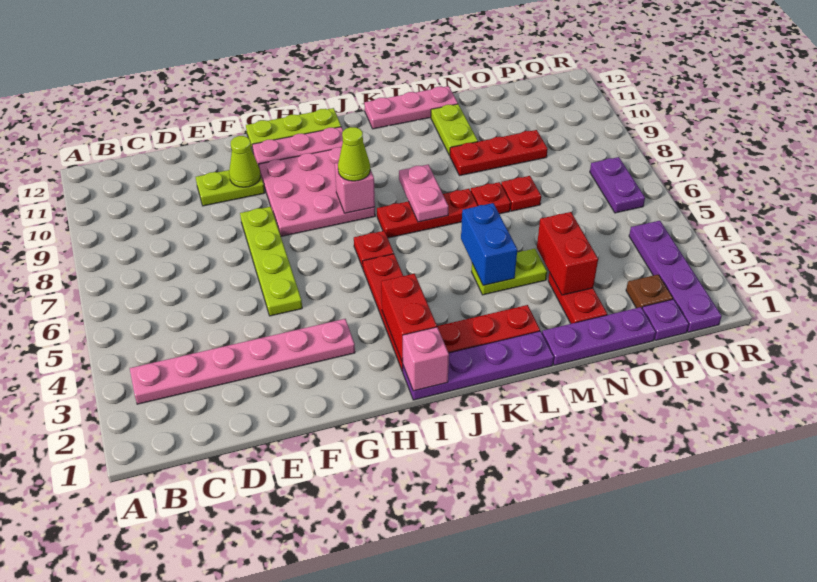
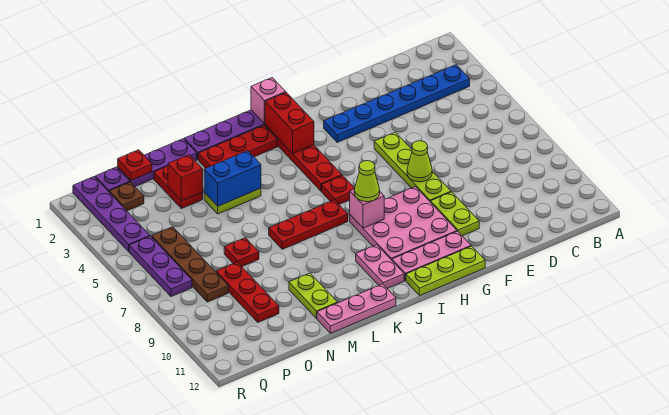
pink 1x6 plate [130,319,355,404] -> blue 1x6 plate [324,65,470,142]
lime 1x2 plate [196,170,265,206] -> lime 1x2 plate turned to [431,192,479,236]
lime 1x1 cone [229,136,261,187] -> lime 1x1 cone moved to [407,141,432,182]
pink 1x2 plate [399,165,448,222] -> pink 1x2 plate moved to [356,245,404,288]
blue 1x2 brick [461,203,517,286] -> blue 1x2 brick turned to [204,151,261,206]
red 1x1 plate [471,182,511,214] -> red 1x1 plate moved to [118,150,152,180]
red 1x3 plate [450,130,548,176] -> red 1x3 plate turned to [216,262,279,322]
red 1x2 brick [537,212,598,295] -> red 1x1 brick [168,155,203,201]
none -> brown 1x4 plate [152,227,228,302]
purple 1x2 plate [590,157,645,213] -> purple 1x3 plate [129,236,192,297]

